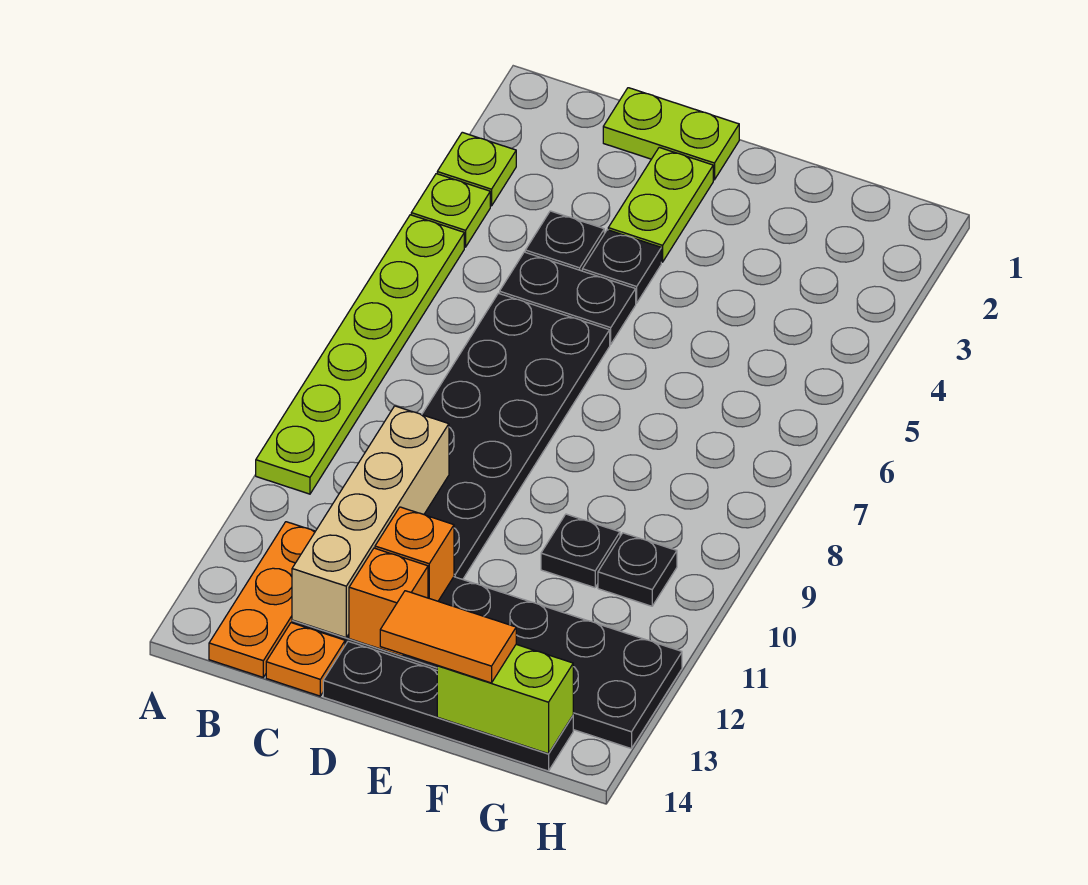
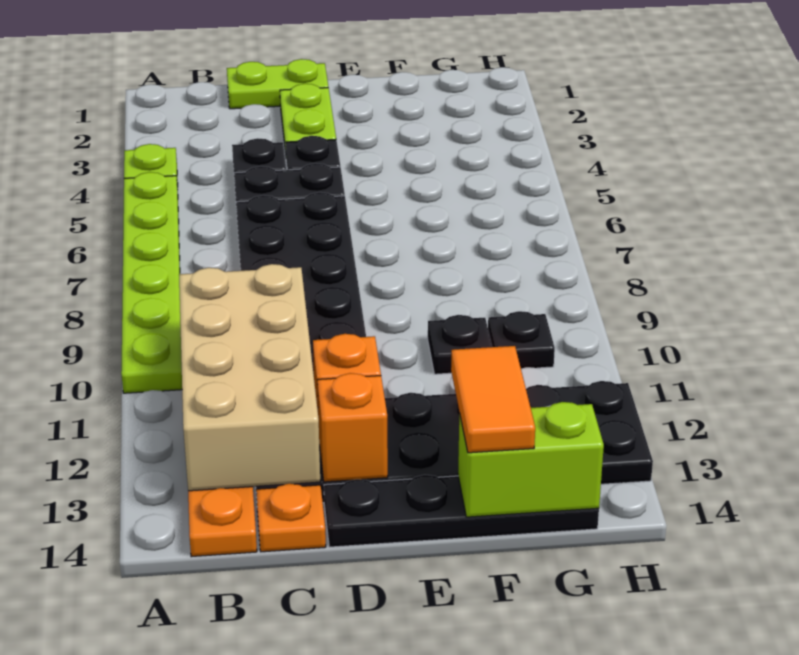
lime 1x1 plate [437,132,516,206] -> none
tan 1x4 brick [292,406,449,638] -> tan 2x4 brick [179,264,320,491]
orange 1x2 tile [380,591,516,683] -> orange 1x2 tile turned to [451,346,535,453]

